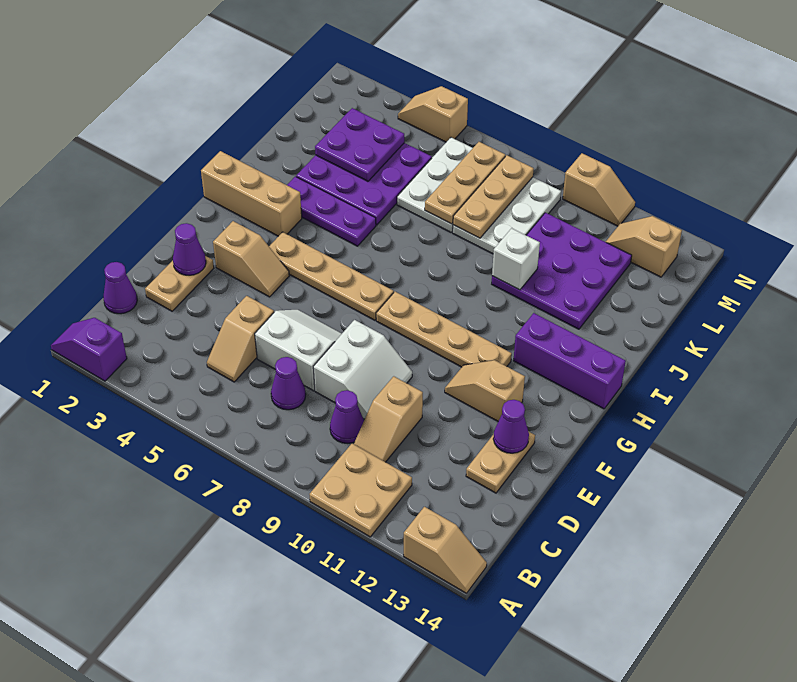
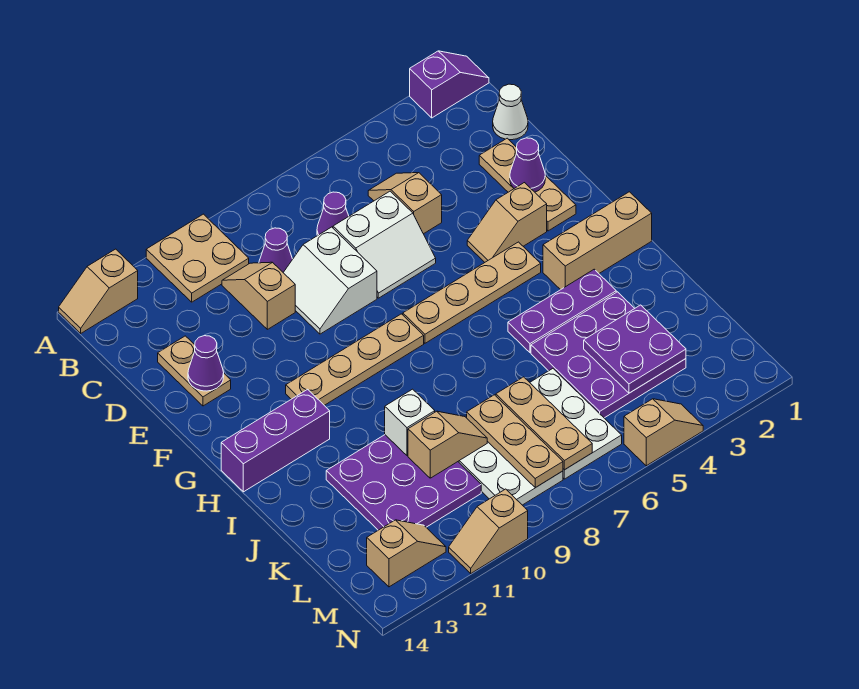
purple 1x1 cone [103,262,137,314] -> white 1x1 cone [493,84,528,140]
tan 1x2 plate [145,256,214,311] -> tan 1x3 plate [479,138,576,231]
tan 1x2 slope [445,360,525,421] -> tan 1x2 slope moved to [408,411,487,478]

